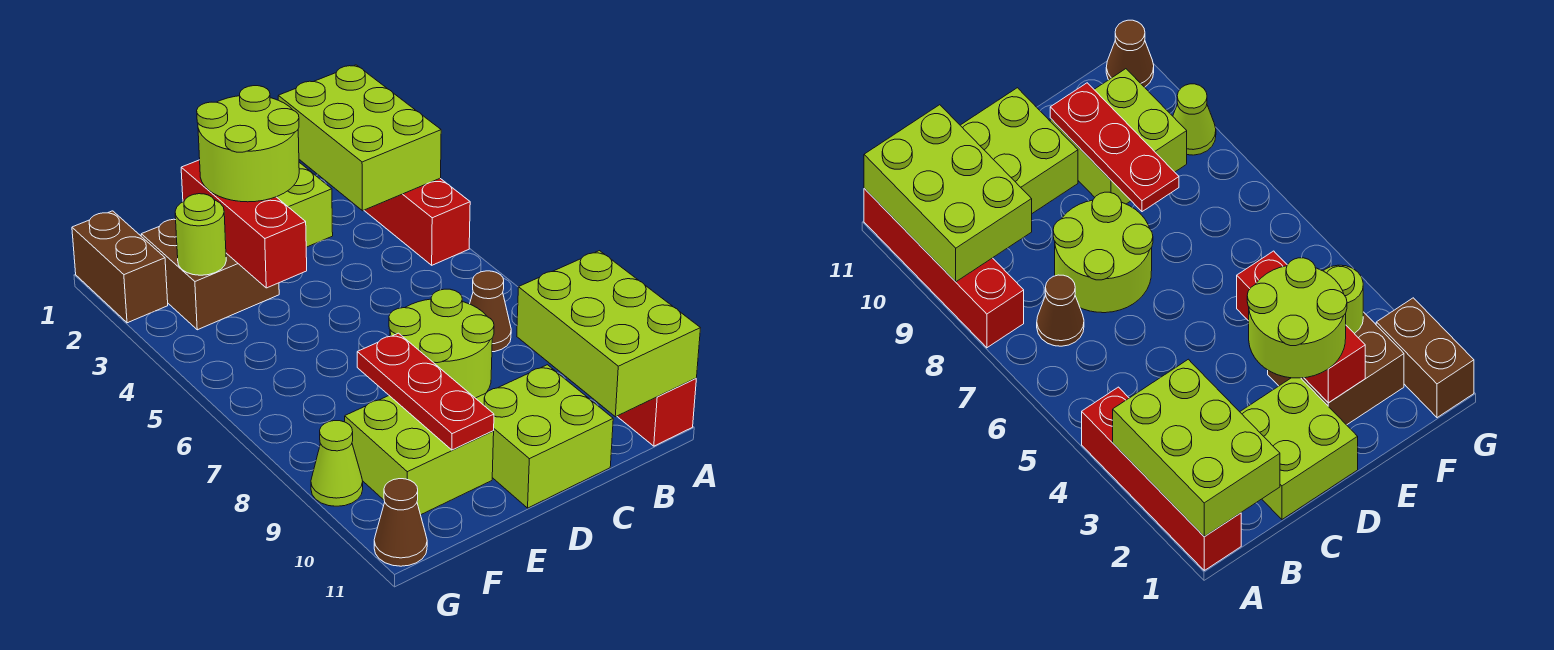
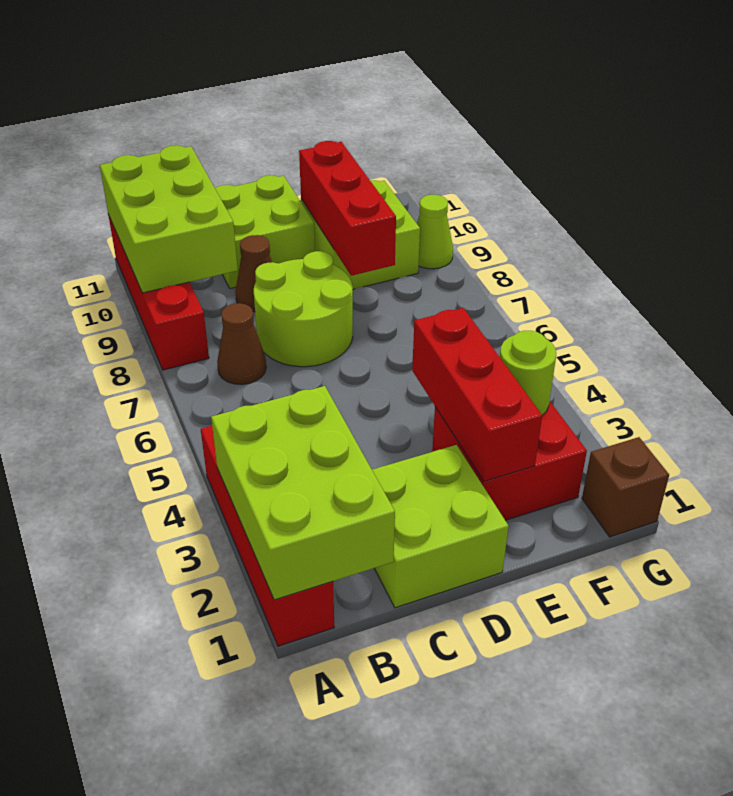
lime 2x2 round brick [197,86,299,202] -> none
brown 2x2 brick [141,219,279,330] -> red 2x2 brick [432,401,587,520]
red 1x3 plate [357,333,494,450] -> red 1x3 brick [299,141,396,276]
brown 1x2 brick [72,211,168,323] -> brown 1x1 brick [582,437,669,537]
brown 1x1 cone [374,479,427,566] -> brown 1x1 cone moved to [235,235,272,312]

